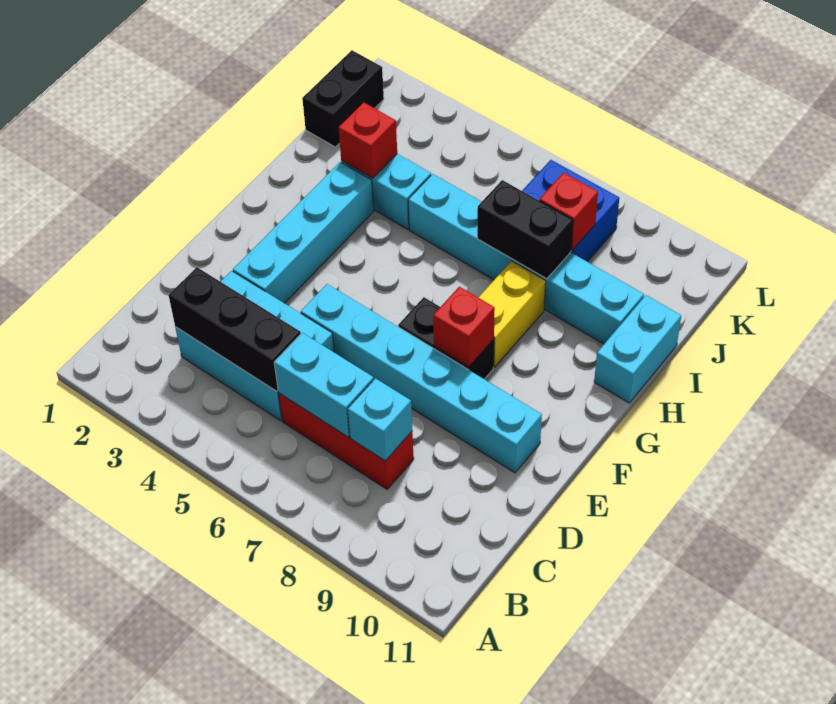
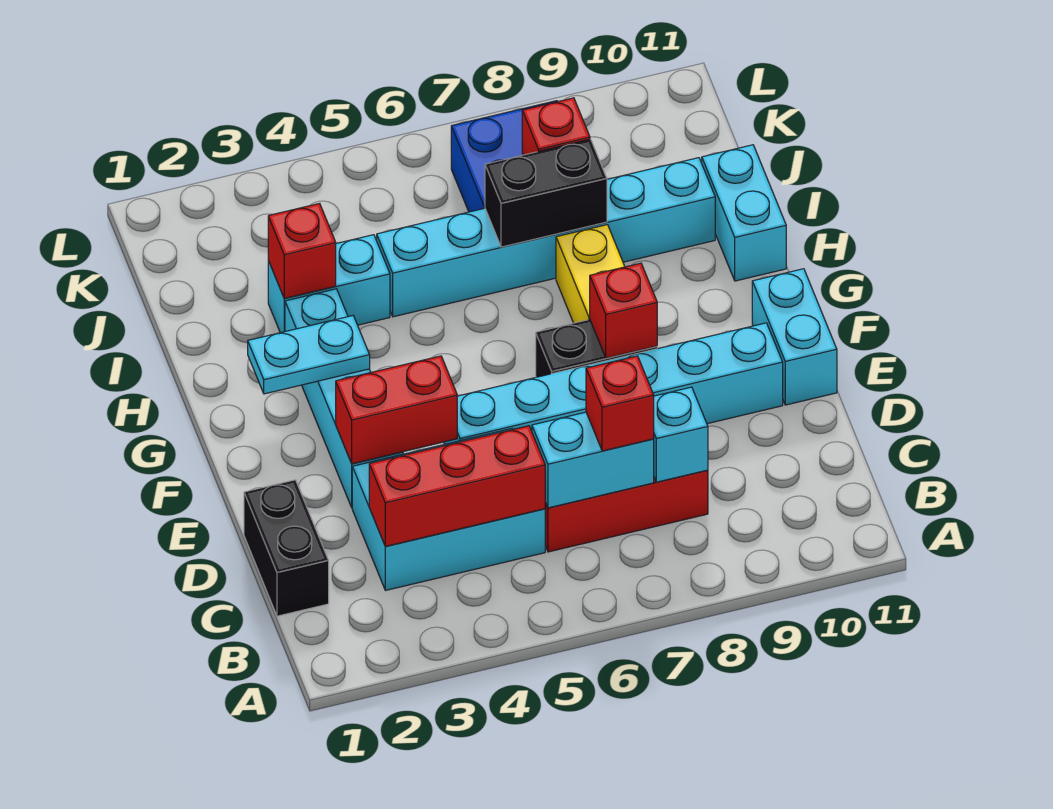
black 1x3 brick [169,267,301,391] -> red 1x3 brick [369,426,545,546]
none -> red 1x1 brick [586,356,654,451]
none -> red 1x2 brick [336,356,457,464]
none -> cyan 1x2 brick [752,269,837,405]
none -> cyan 1x2 plate [248,316,370,394]
black 1x2 brick [302,50,384,147] -> black 1x2 brick moved to [244,480,329,616]

